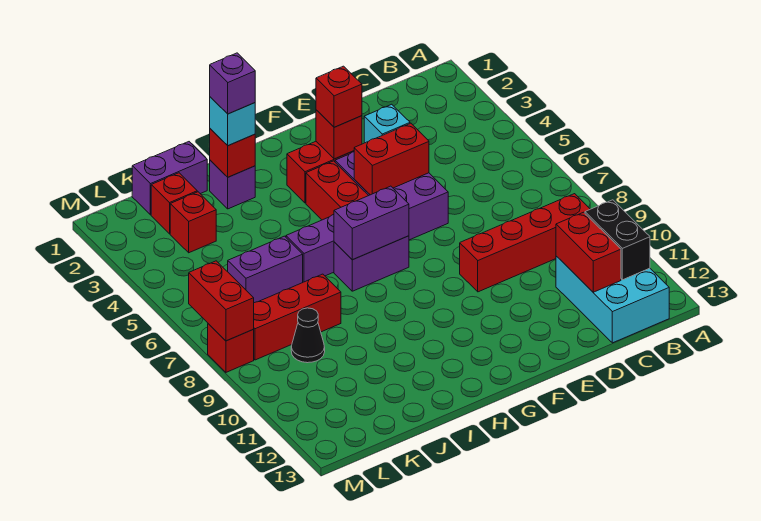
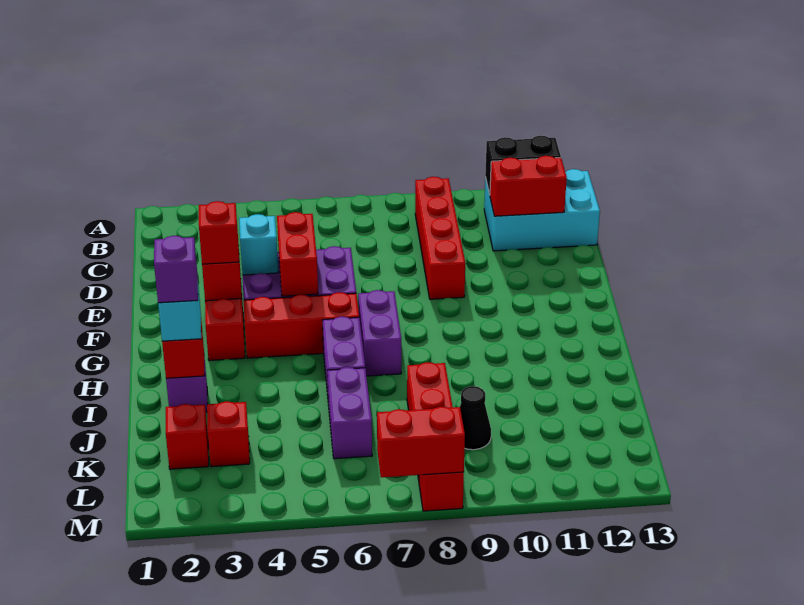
purple 1x2 brick [334,186,409,260] -> none
purple 1x2 brick [132,142,207,215] -> none

